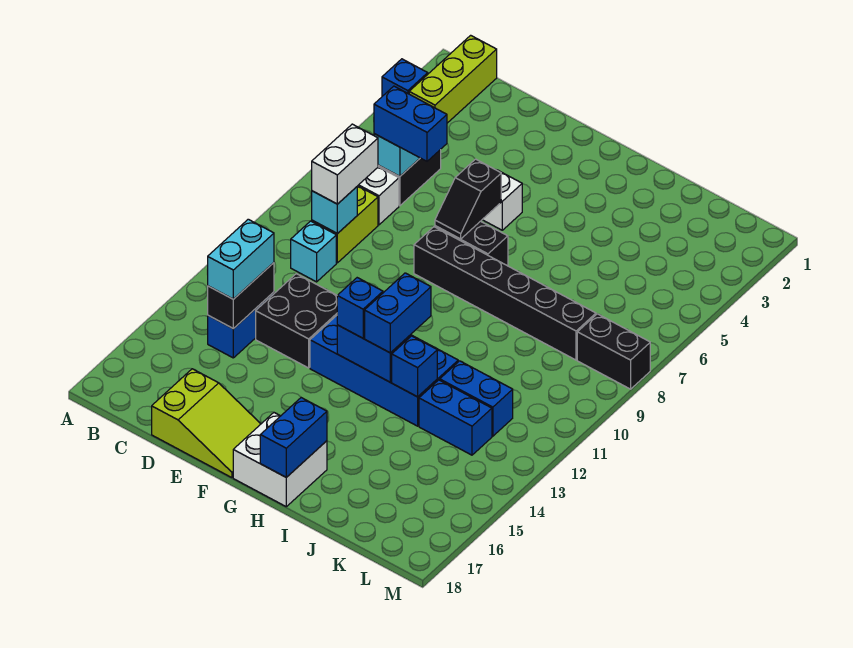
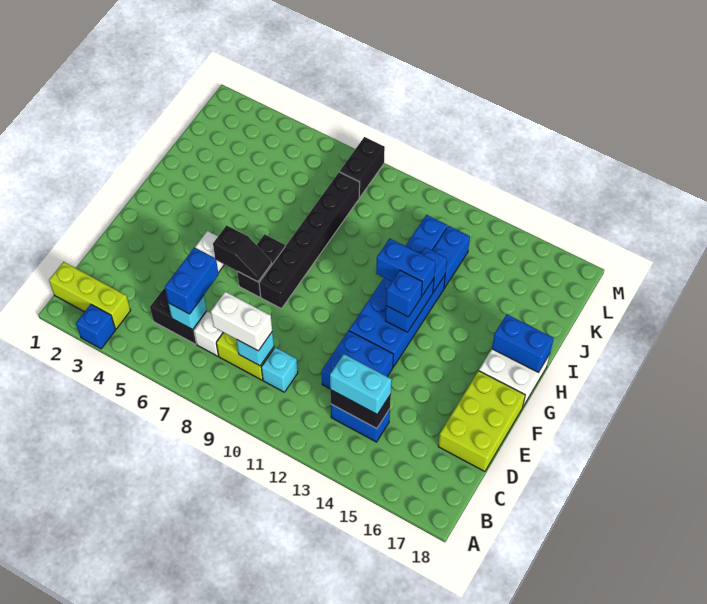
black 2x2 brick [256,274,337,368] -> blue 2x2 brick [322,331,394,389]
lime 2x3 slope [152,369,260,478] -> lime 2x3 brick [438,371,525,471]

